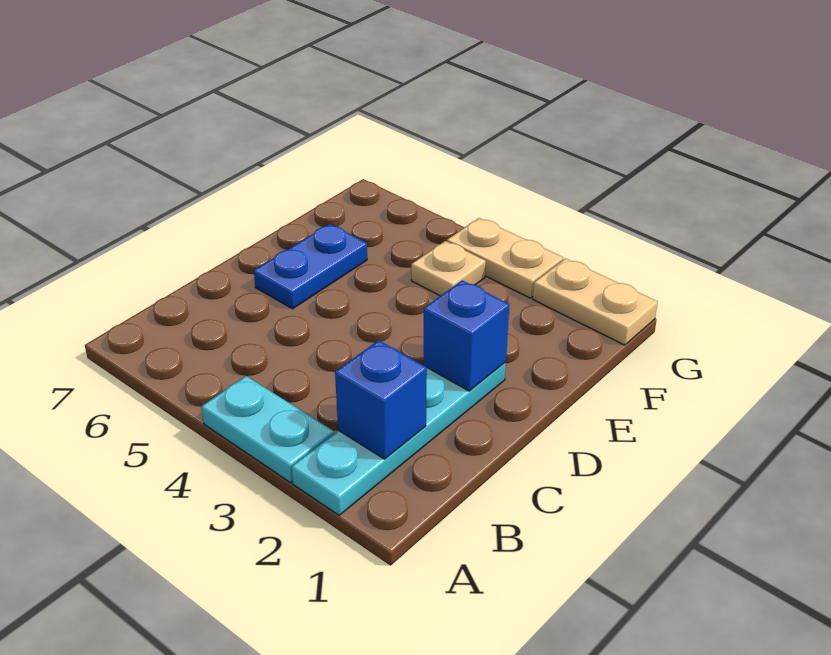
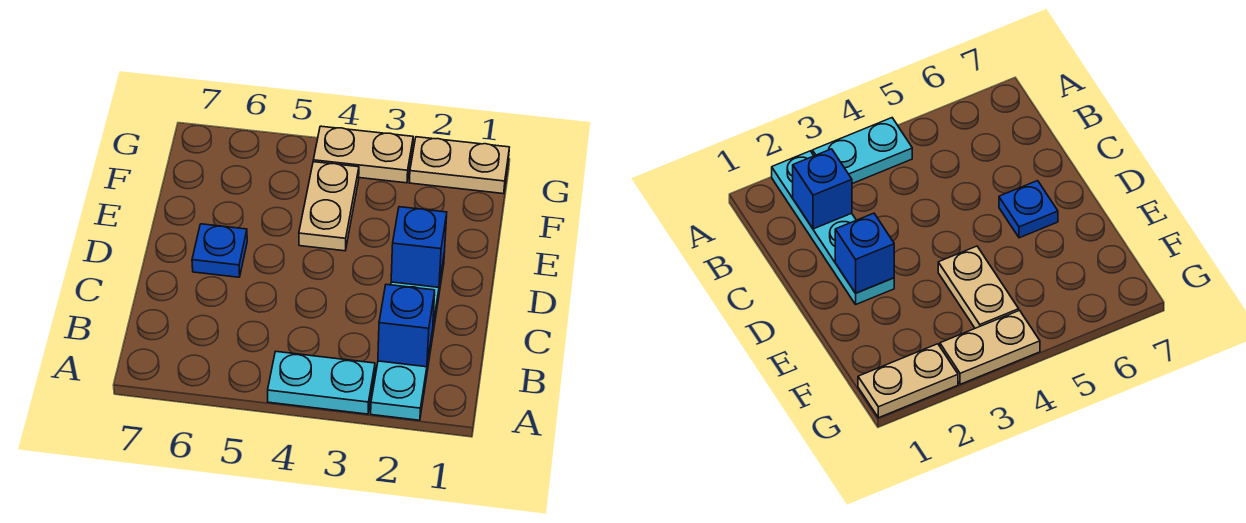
blue 1x2 plate [254,224,367,309] -> blue 1x1 plate [192,224,247,277]
tan 1x1 plate [411,241,486,296] -> tan 1x2 plate [299,162,359,251]

